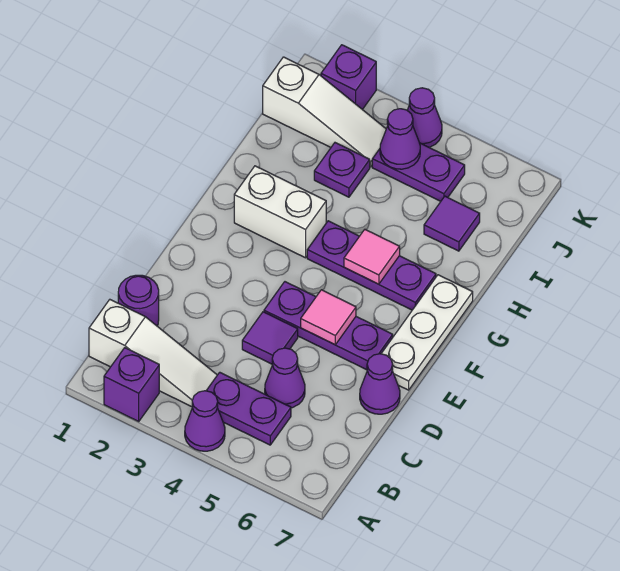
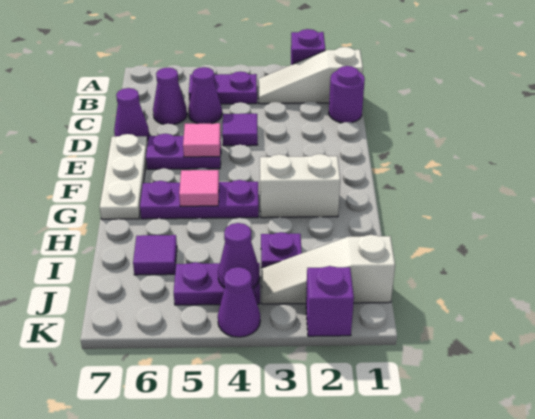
purple 1x1 cone [185,391,225,451] -> purple 1x1 cone moved to [153,68,187,124]
purple 1x3 plate [264,282,393,370] -> purple 1x2 plate [146,134,221,169]

